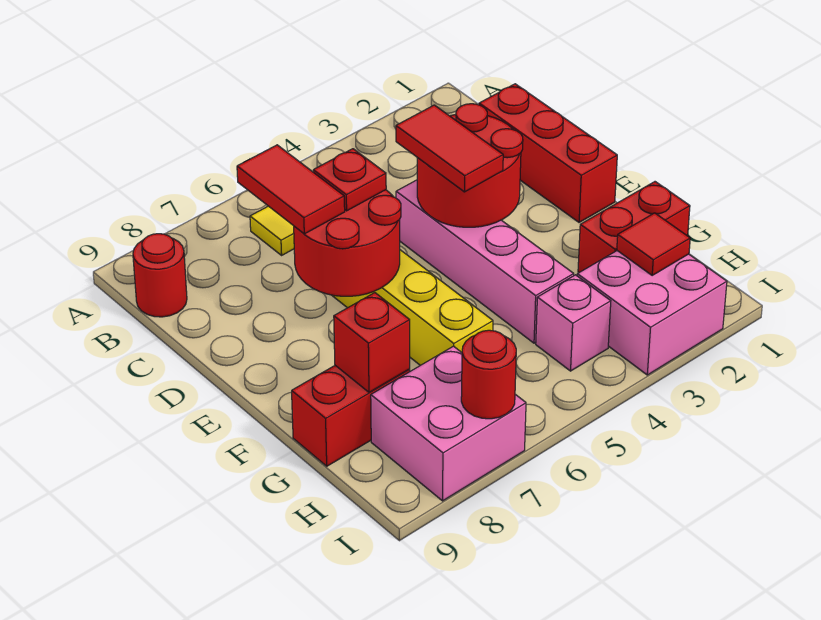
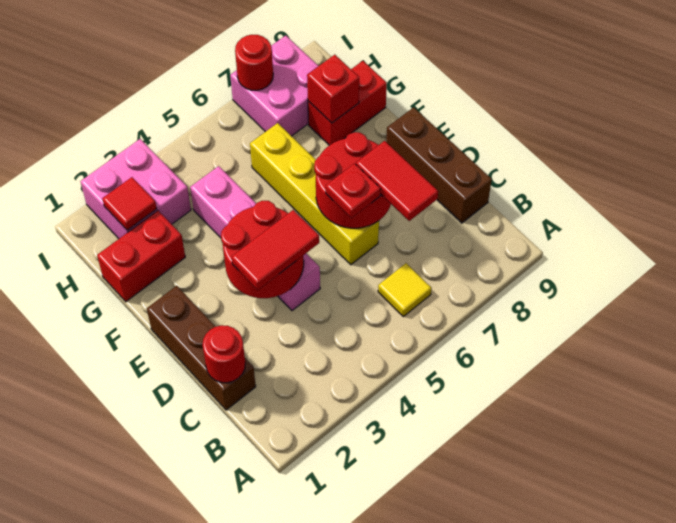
red 1x1 round brick [133,234,187,317] -> red 1x1 round brick moved to [203,325,245,383]
red 1x3 brick [479,84,617,223] -> brown 1x3 brick [147,286,256,410]
none -> brown 1x3 brick [386,107,492,223]
red 1x2 tile [396,105,503,192] -> red 1x2 tile turned to [232,210,319,290]
pink 1x1 brick [536,275,611,371] -> none

